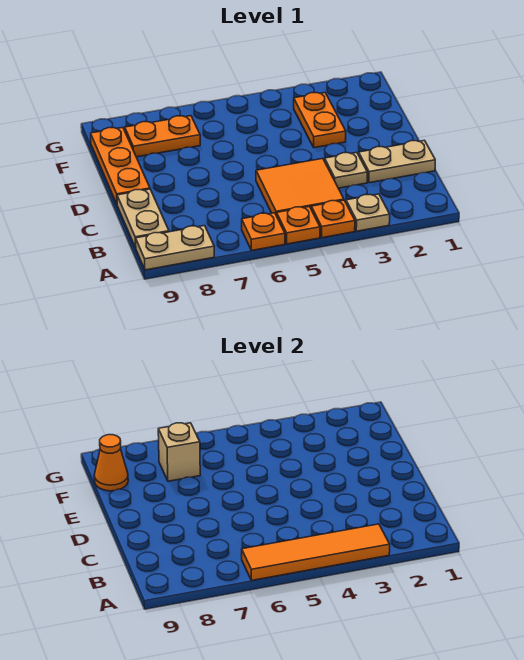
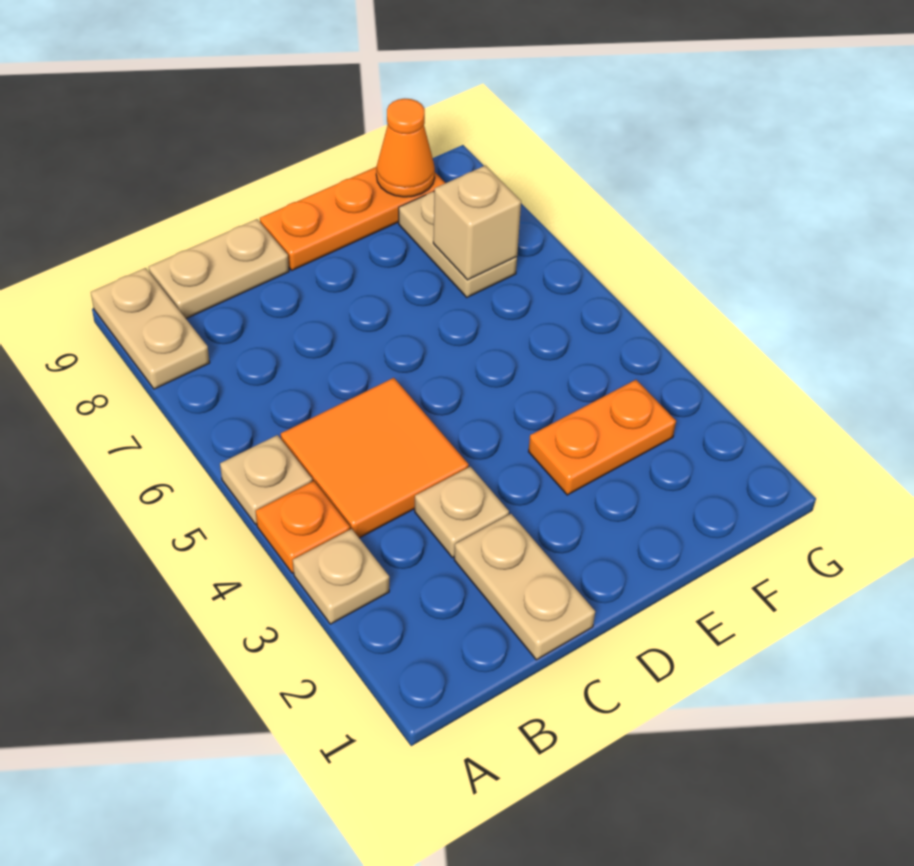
orange 1x4 tile [242,524,390,580] -> none
orange 1x1 plate [277,207,320,244] -> tan 1x1 plate [220,435,312,524]
orange 1x1 plate [242,213,285,250] -> none
orange 1x2 plate [125,116,200,157] -> tan 1x2 plate [399,192,517,297]

